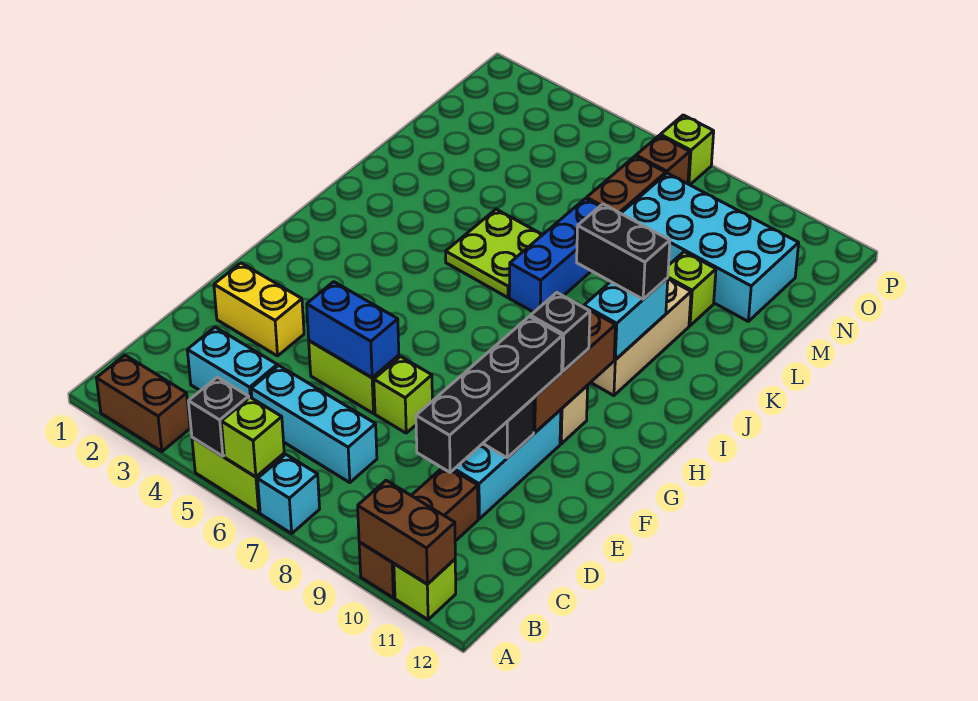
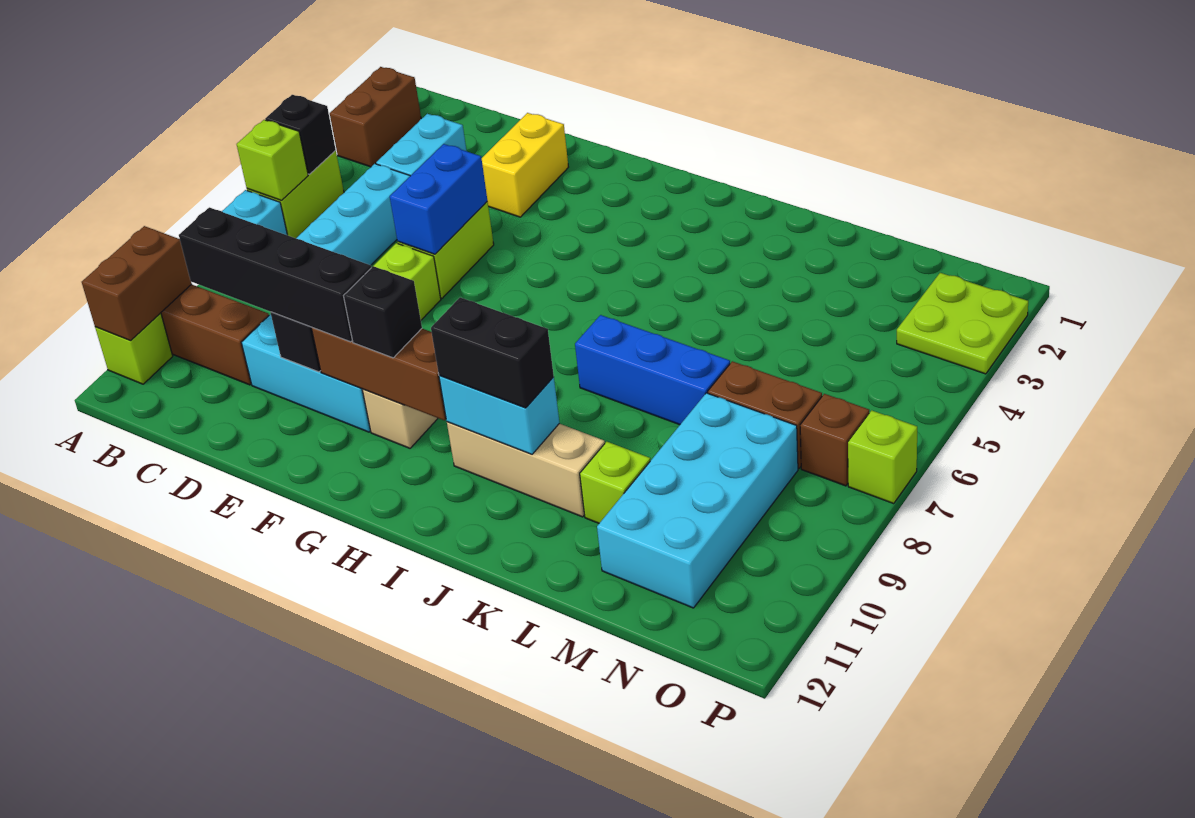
lime 2x2 plate [446,209,542,298] -> lime 2x2 plate moved to [897,273,1028,374]
black 1x2 brick [577,204,670,299] -> black 1x2 brick turned to [431,297,554,408]

